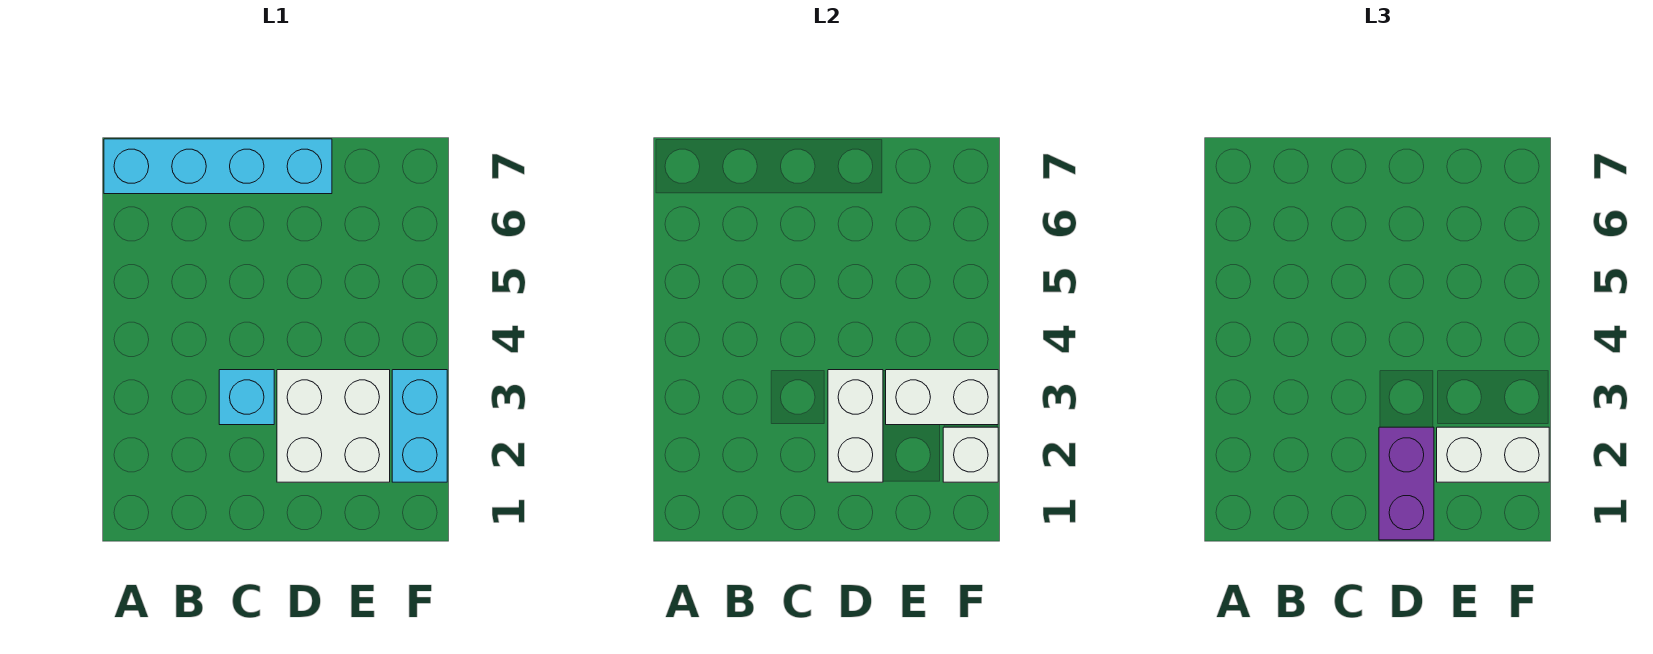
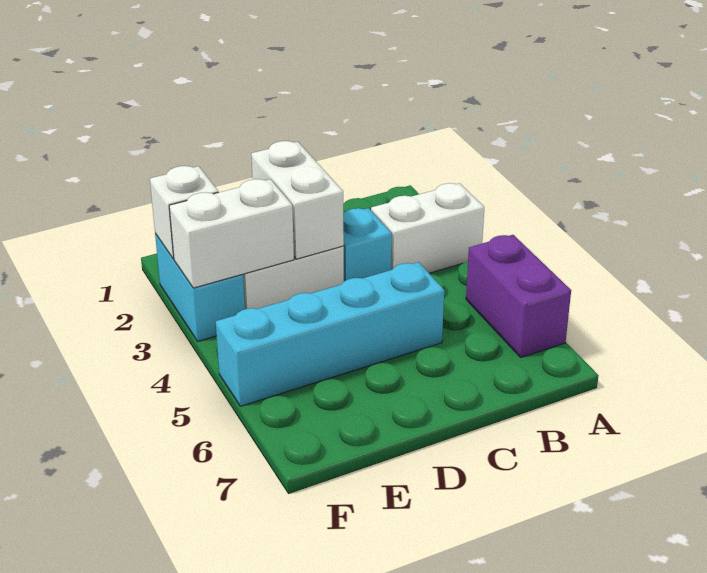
cyan 1x4 brick [104,139,332,194] -> cyan 1x4 brick moved to [216,262,444,406]
purple 1x2 brick [1379,427,1434,540] -> purple 1x2 brick moved to [466,235,571,357]
white 1x2 brick [1437,427,1549,482] -> white 1x2 brick moved to [371,183,484,273]

